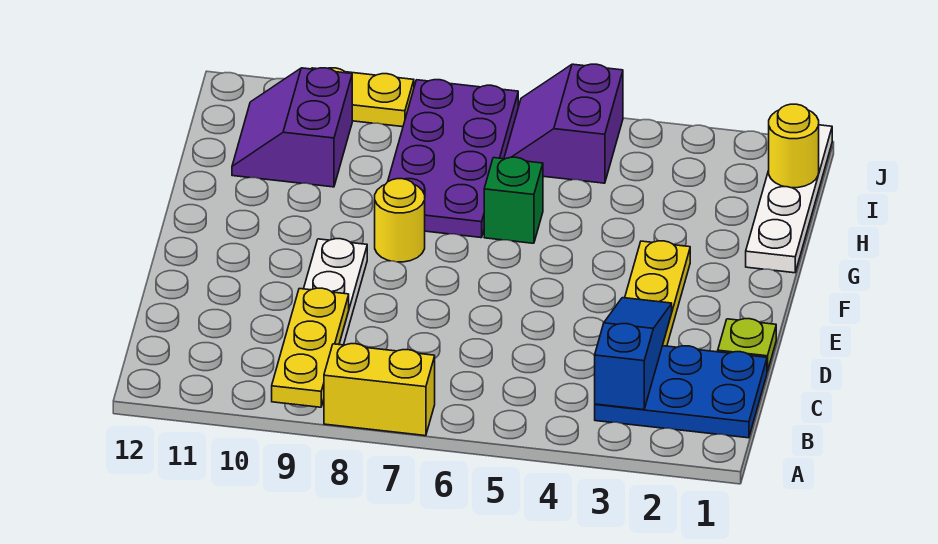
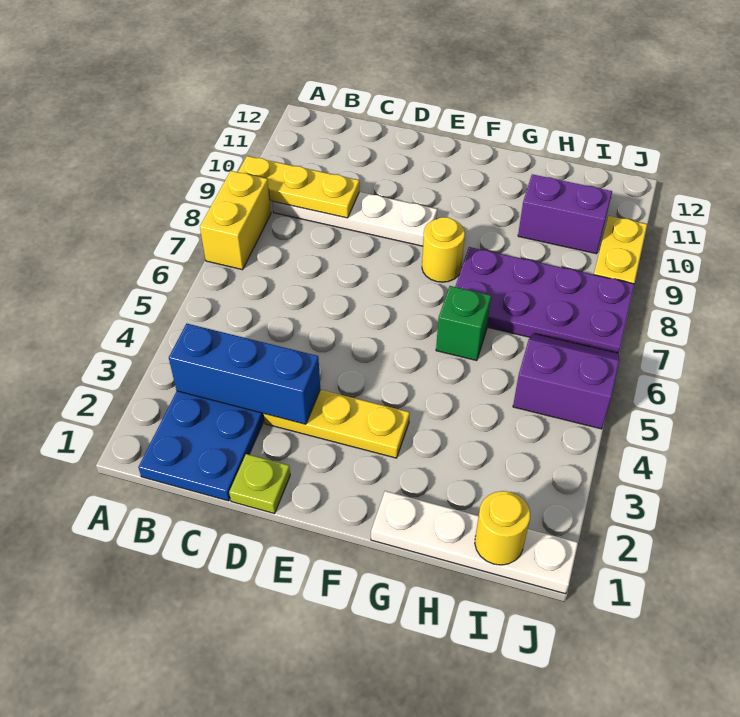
blue 1x3 slope [595,298,672,410] -> blue 1x3 brick [169,324,320,424]

